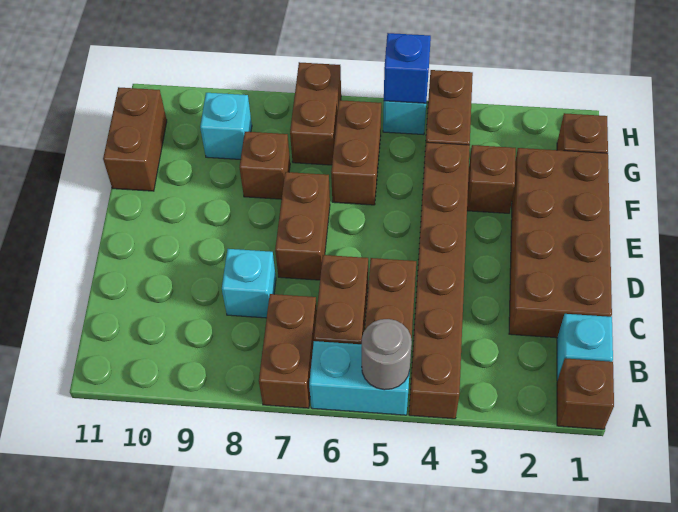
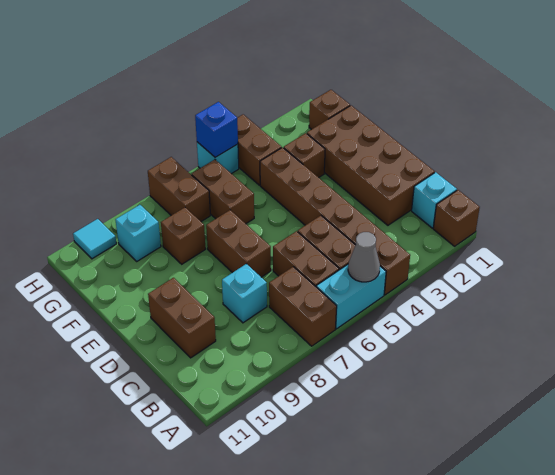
grey 1x1 round brick [362,319,412,390] -> grey 1x1 cone [348,232,380,282]
brown 1x2 brick [103,87,167,191] -> brown 1x2 brick moved to [148,278,216,358]
none -> cyan 1x1 tile [73,219,116,259]

